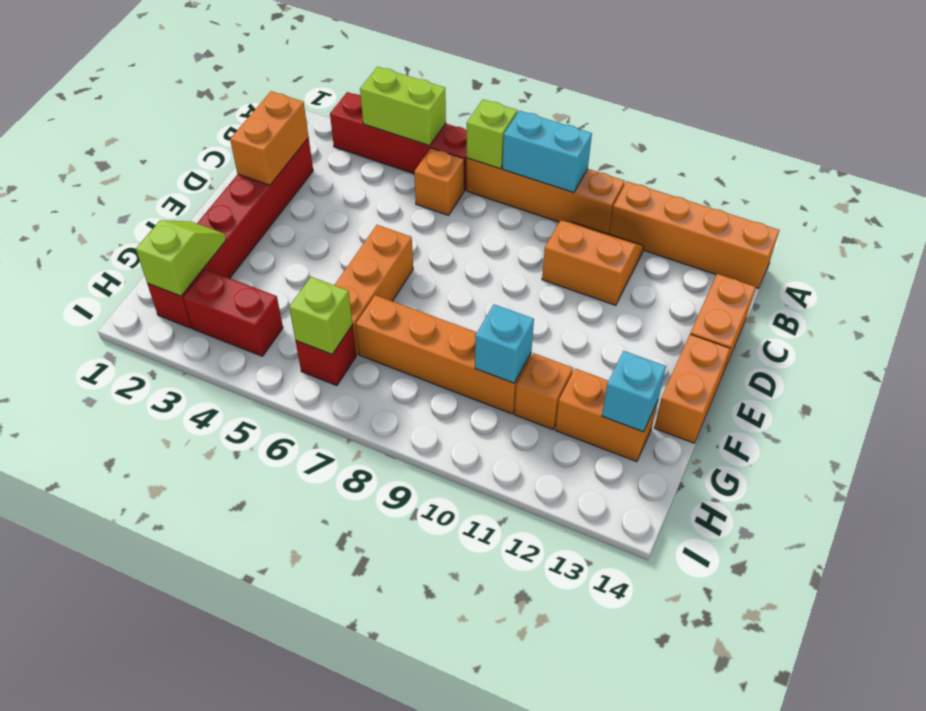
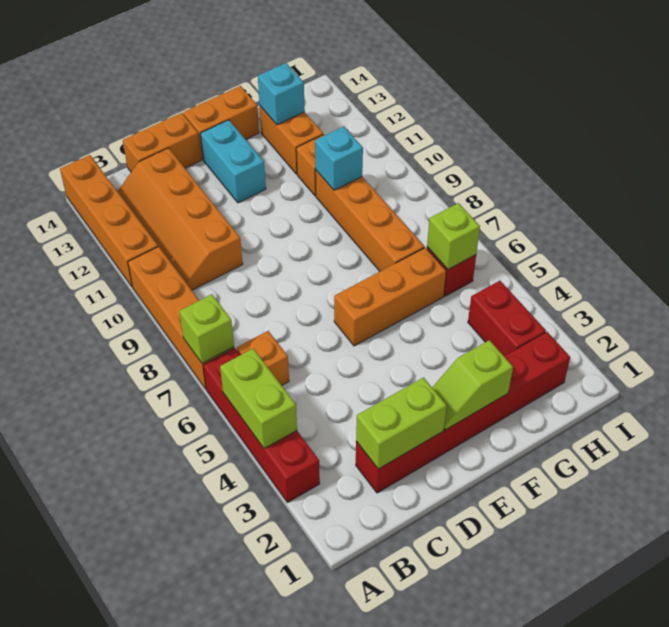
cyan 1x2 brick [502,111,592,193] -> cyan 1x2 brick moved to [201,120,266,203]
orange 2x2 slope [542,221,644,305] -> orange 2x4 slope [118,148,243,290]
orange 1x2 brick [230,91,308,185] -> lime 1x2 brick [356,378,447,469]
lime 1x2 slope [136,220,226,296] -> lime 1x2 slope moved to [432,340,513,430]

